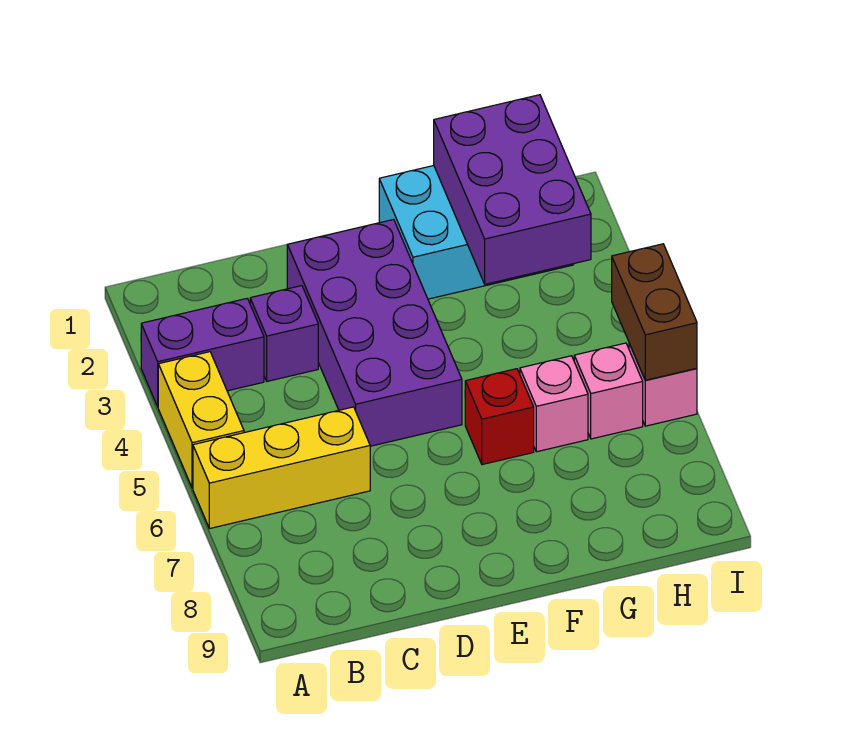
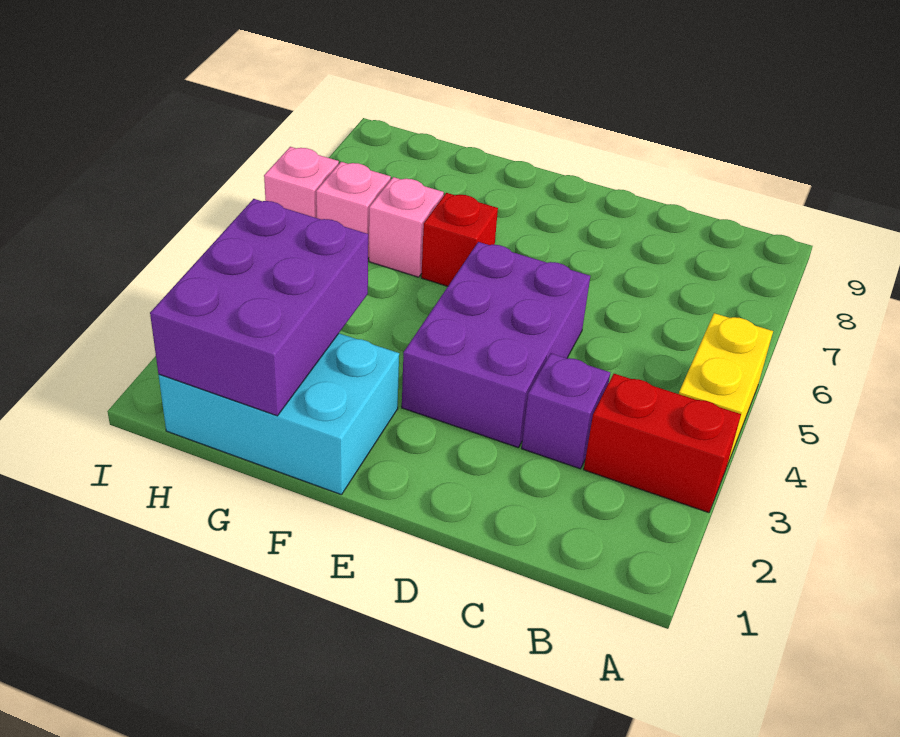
purple 1x2 brick [141,298,264,407] -> red 1x2 brick [584,374,741,513]
yellow 1x3 brick [193,407,370,529] -> none
purple 2x4 brick [287,219,462,446] -> purple 2x3 brick [402,242,590,447]
brown 1x2 brick [612,244,697,380] -> none

